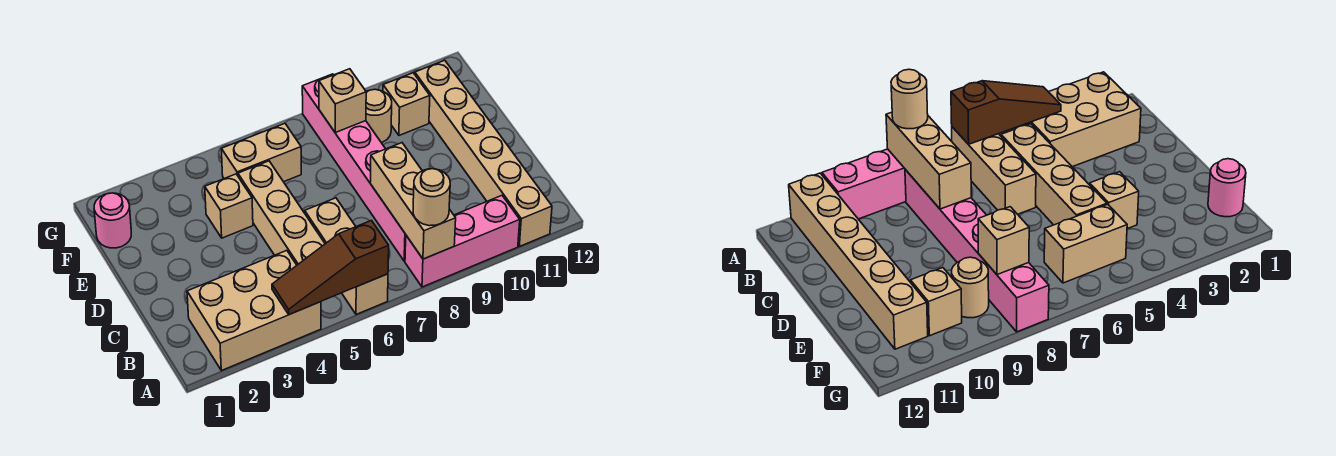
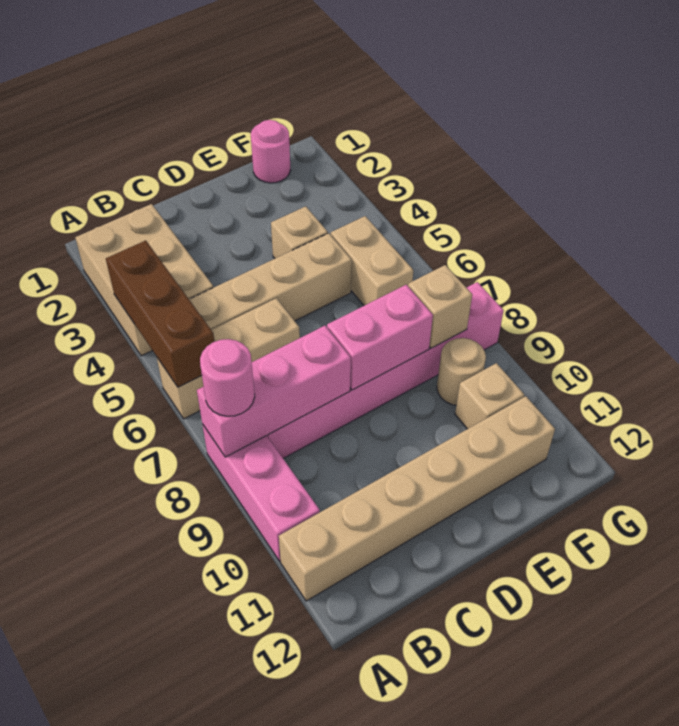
brown 1x3 slope [272,221,389,315] -> brown 1x3 brick [106,241,214,387]
tan 1x3 brick [370,143,456,259] -> pink 1x3 brick [197,326,351,457]
tan 1x1 round brick [413,169,450,226] -> pink 1x1 round brick [200,339,255,416]
none -> pink 1x2 brick [327,285,433,390]

